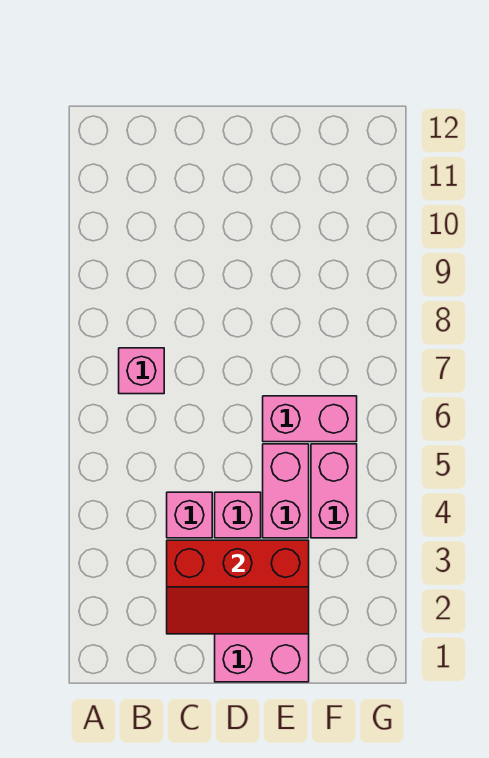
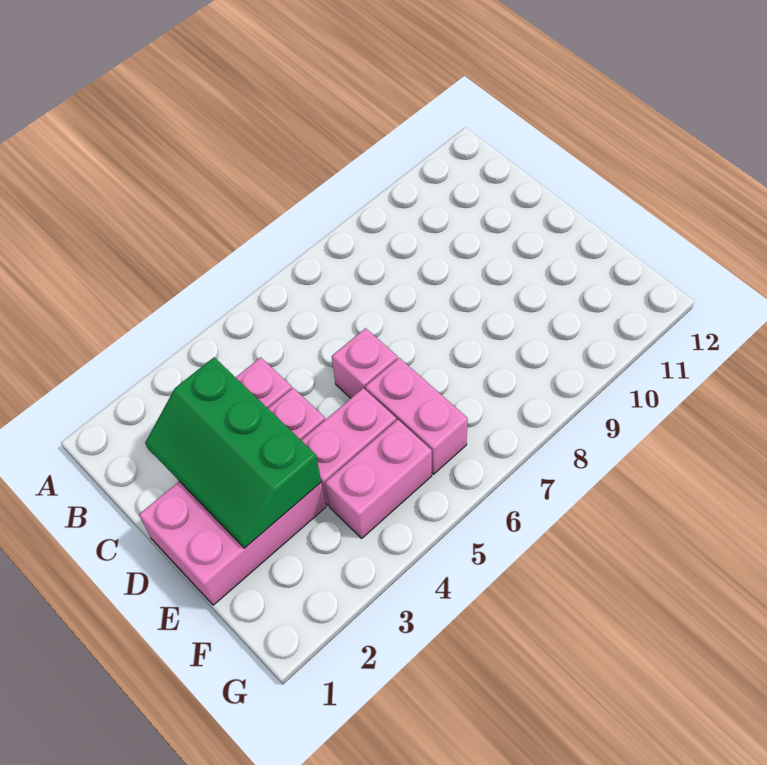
pink 1x1 brick [119,348,164,394] -> pink 1x1 brick moved to [332,328,398,398]
red 2x3 slope [167,540,309,634] -> green 2x3 slope [145,357,321,548]

